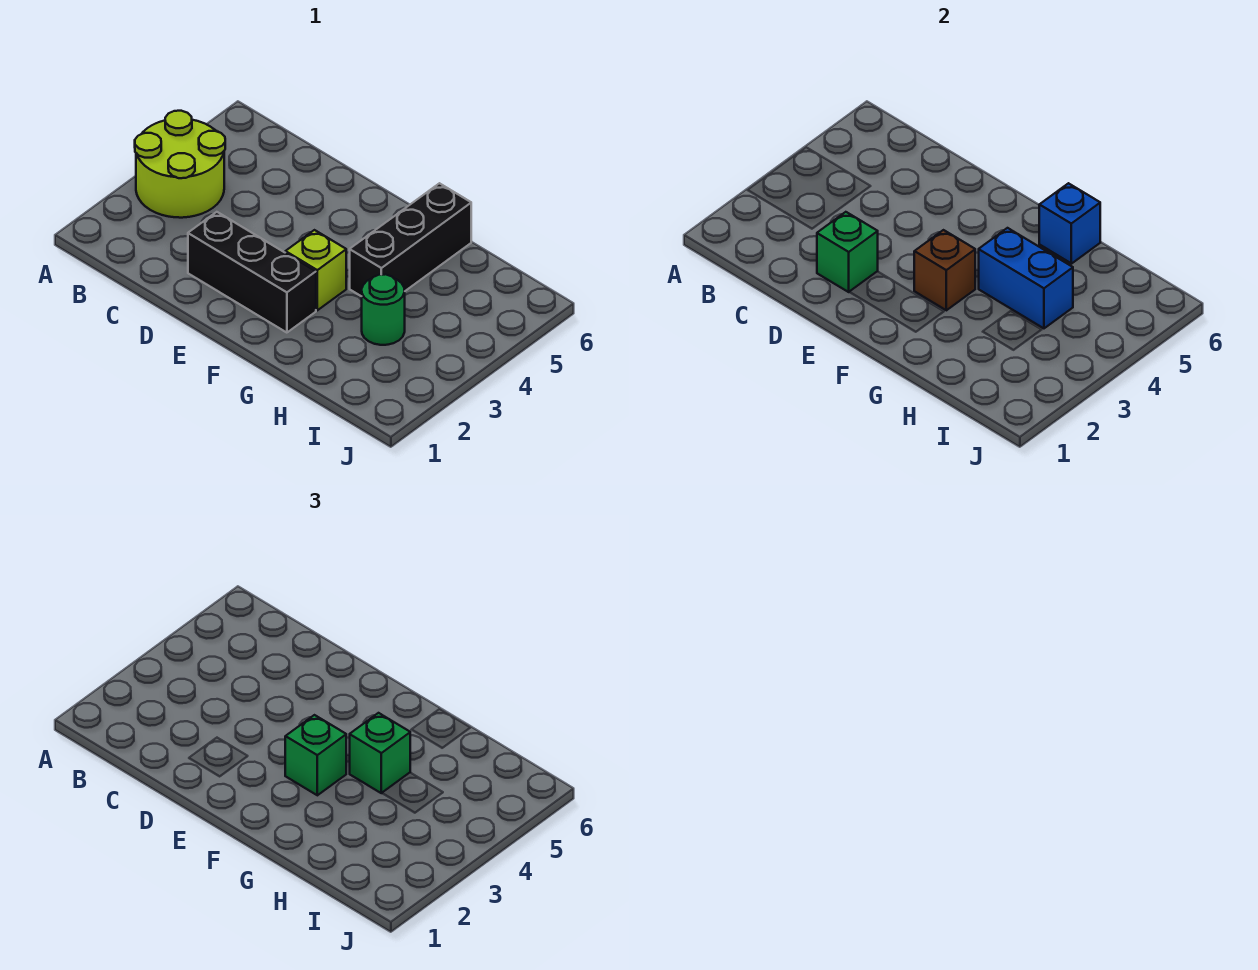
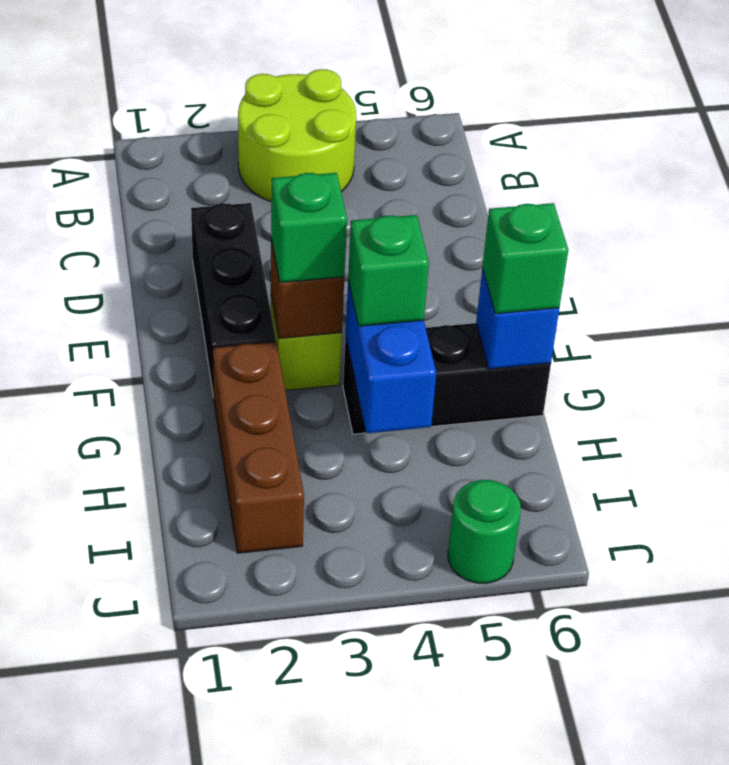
green 1x1 brick [817,212,878,292] -> green 1x1 brick moved to [482,203,568,314]
none -> brown 1x3 brick [213,342,304,553]
green 1x1 round brick [362,274,405,345] -> green 1x1 round brick moved to [448,480,521,583]

